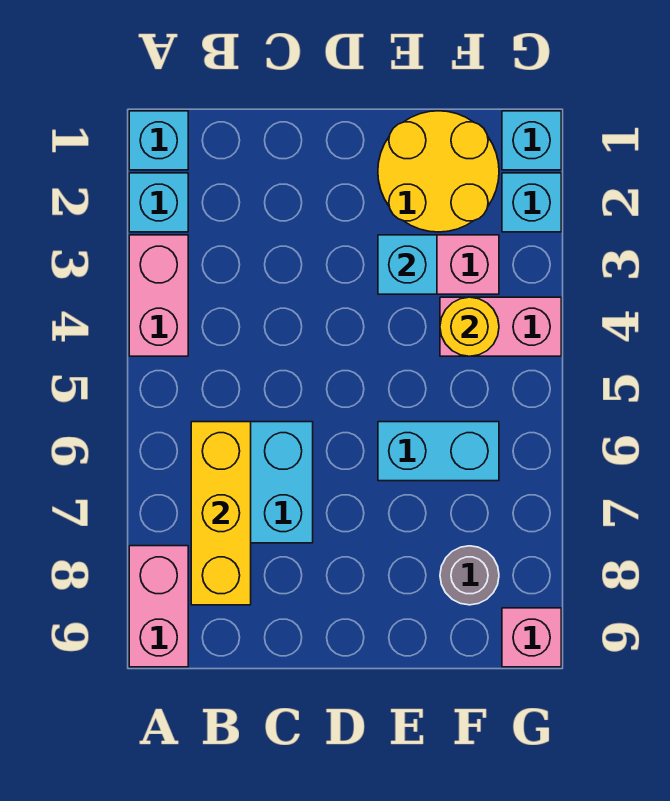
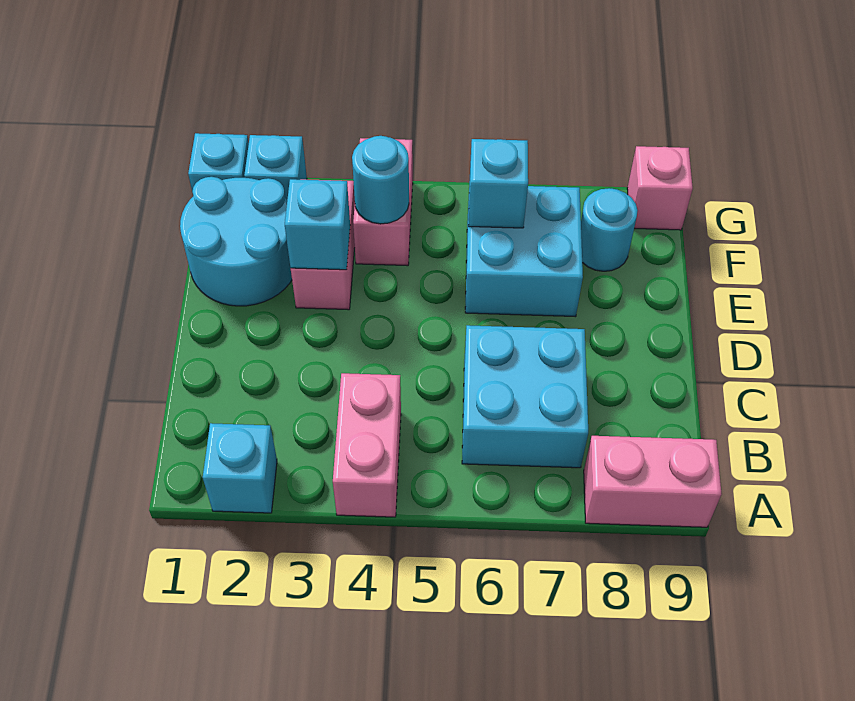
cyan 1x1 brick [129,111,188,170] -> cyan 1x1 brick moved to [468,139,528,228]
pink 1x2 brick [129,235,188,356] -> pink 1x2 brick turned to [333,373,401,517]
yellow 1x3 brick [191,422,251,605] -> none
yellow 2x2 round brick [378,111,499,232] -> cyan 2x2 round brick [180,177,292,306]
cyan 1x2 brick [378,422,499,481] -> cyan 2x2 brick [465,186,583,317]
yellow 1x1 round brick [440,297,499,356] -> cyan 1x1 round brick [352,136,409,224]
grey 1x1 round brick [440,546,499,605] -> cyan 1x1 round brick [581,188,638,271]

